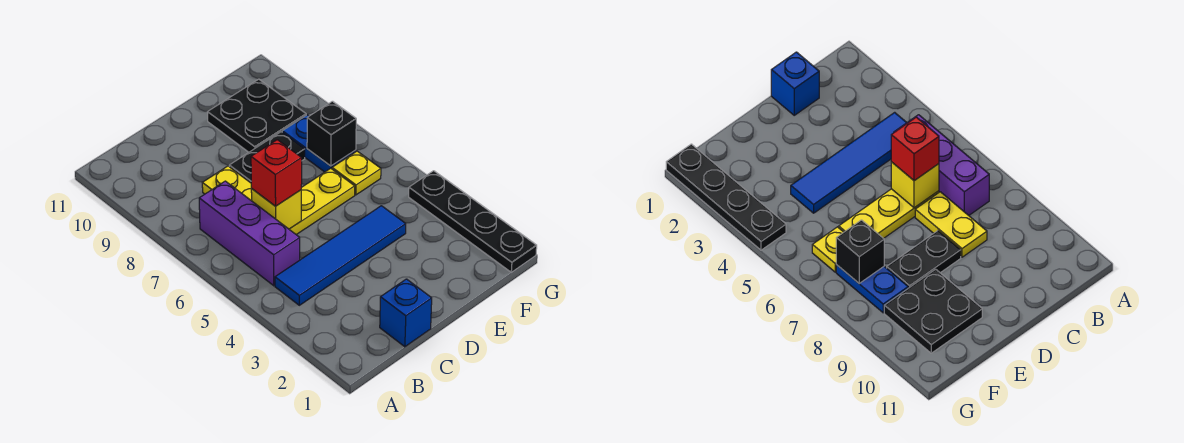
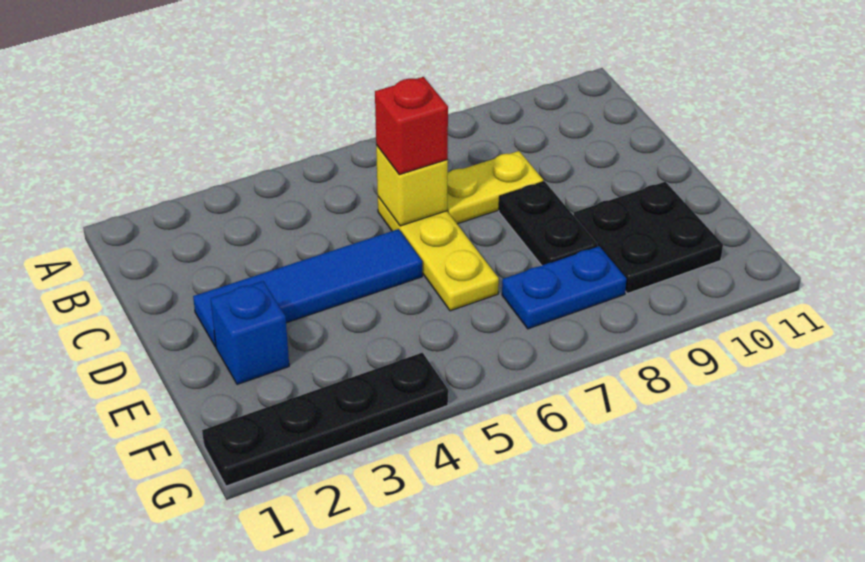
blue 1x4 tile [275,206,406,305] -> blue 1x4 tile turned to [193,229,422,347]
purple 1x3 brick [199,181,300,286] -> none
blue 1x1 brick [380,279,432,347] -> blue 1x1 brick moved to [211,281,289,385]
yellow 1x1 plate [332,151,381,195] -> none
black 1x1 brick [307,101,356,166] -> none

